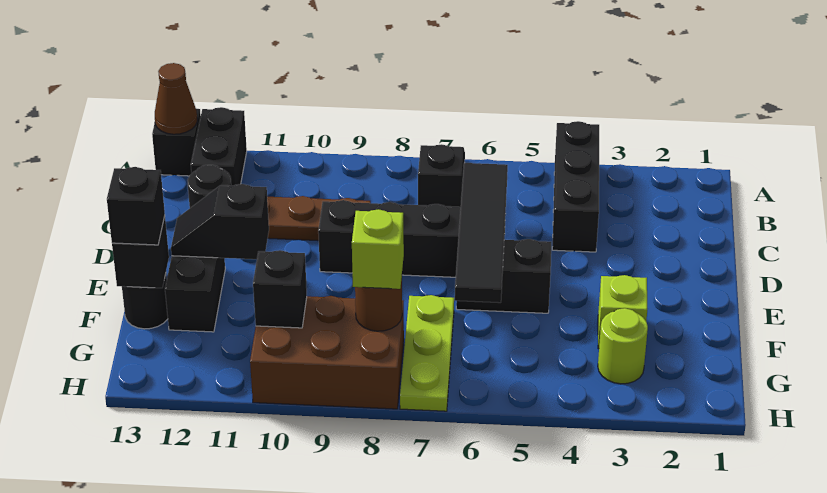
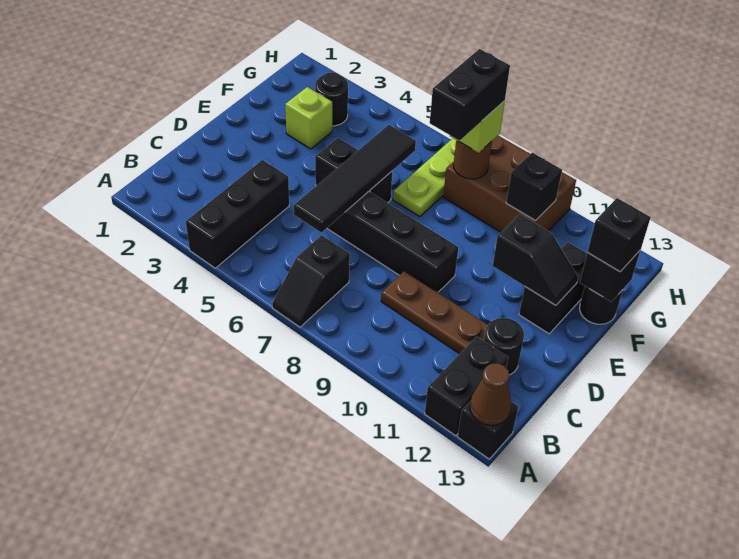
none -> black 1x2 brick [430,49,510,141]
lime 1x1 round brick [598,308,648,384] -> black 1x1 round brick [315,72,348,126]

